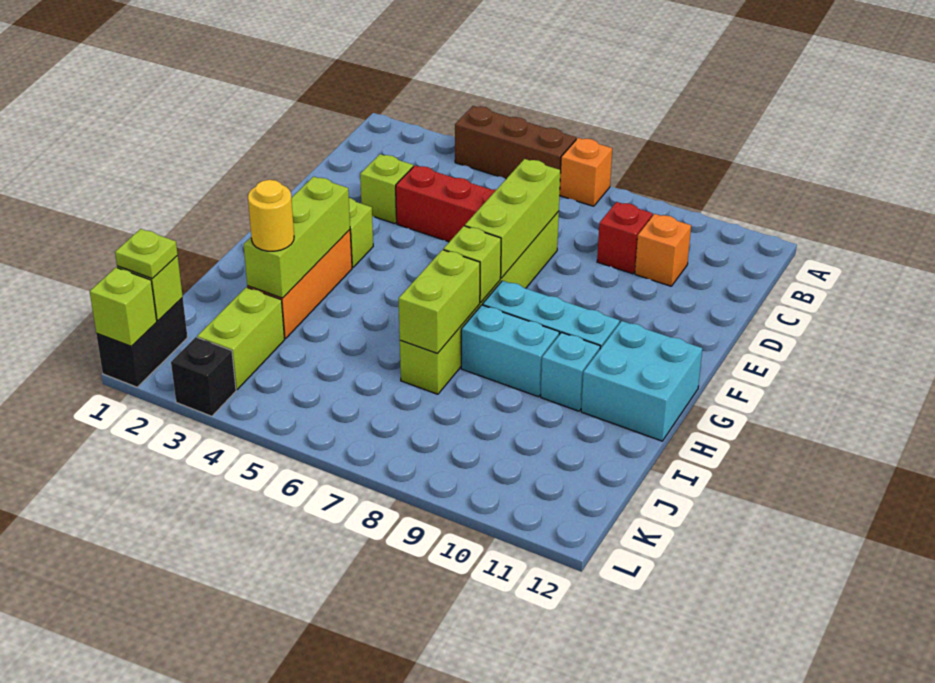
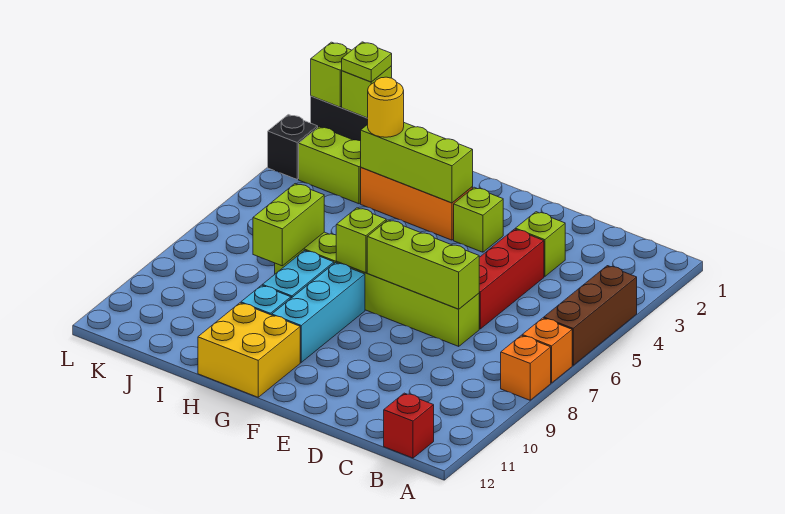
red 1x1 brick [597,202,653,274] -> red 1x1 brick moved to [384,393,434,458]
orange 1x1 brick [635,214,691,286] -> orange 1x1 brick moved to [501,335,551,400]
cyan 2x2 brick [581,321,702,441] -> yellow 2x2 brick [198,303,300,397]
lime 1x2 brick [399,250,480,353] -> lime 1x2 brick turned to [253,184,324,266]

